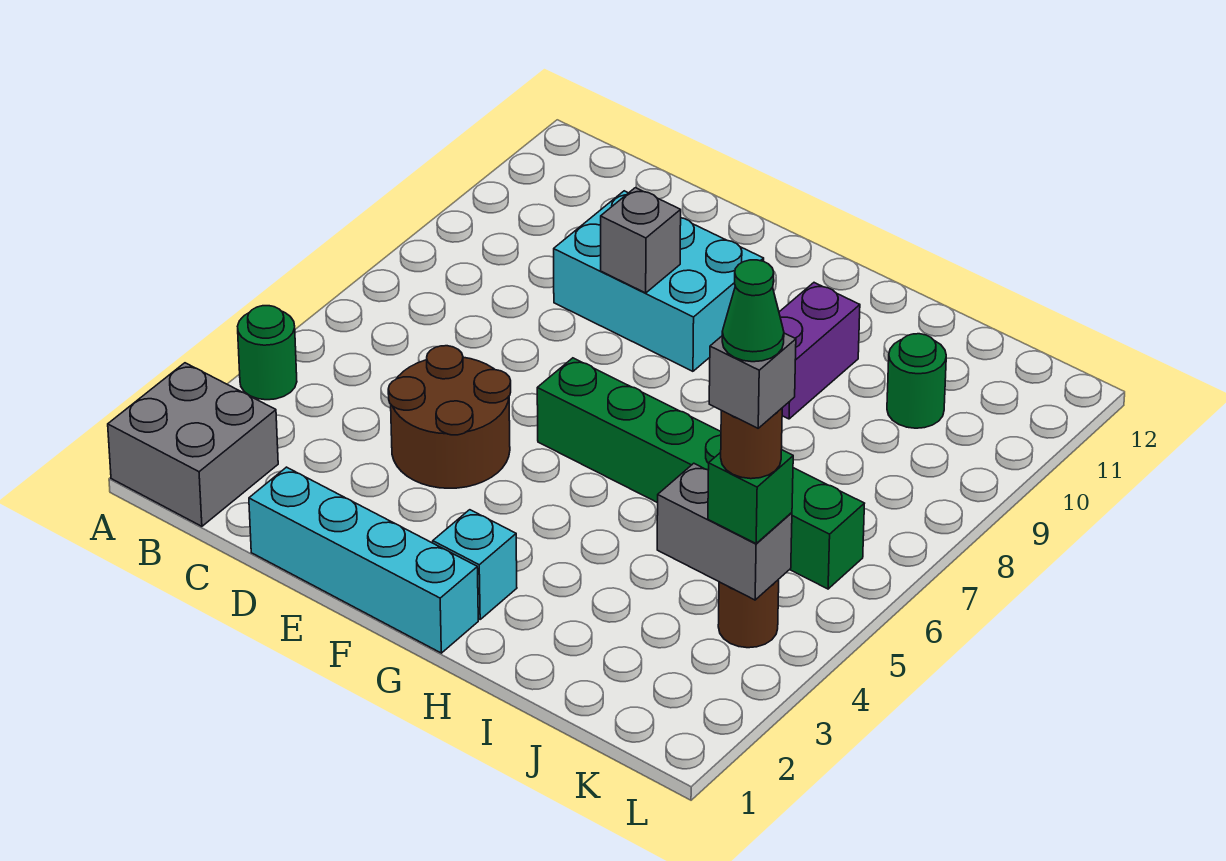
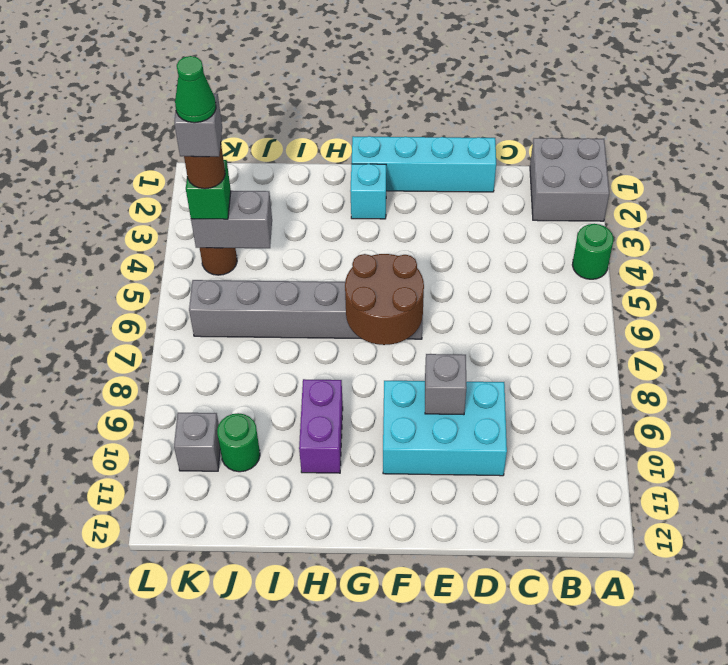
brown 2x2 round brick [388,346,511,488] -> brown 2x2 round brick moved to [345,254,424,345]
green 1x6 brick [537,358,864,589] -> grey 1x6 brick [189,280,423,339]
none -> grey 1x1 brick [174,413,220,471]

